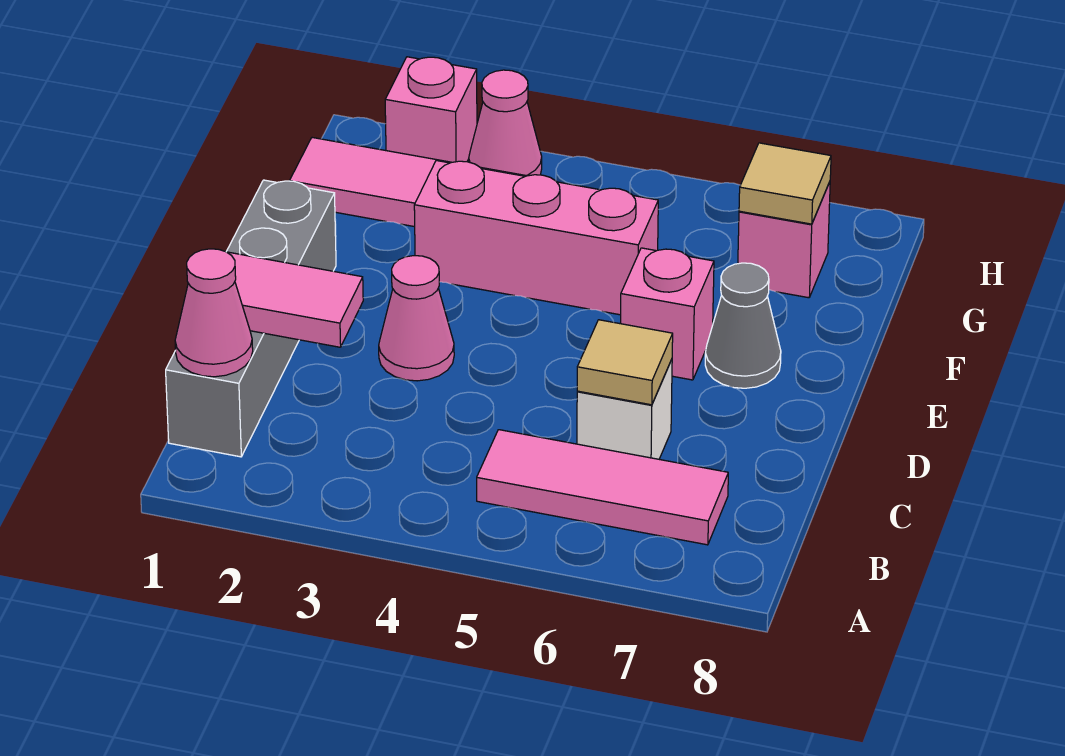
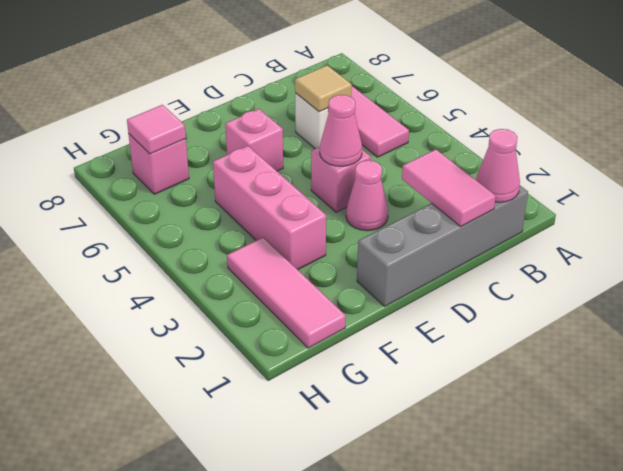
grey 1x1 cone [705,263,781,388] -> none
tan 1x1 tile [739,143,831,224] -> pink 1x1 tile [127,105,186,154]
pink 1x1 brick [385,57,477,162] -> pink 1x1 brick moved to [311,147,371,212]
pink 1x1 cone [469,70,542,176] -> pink 1x1 cone moved to [320,95,362,166]

